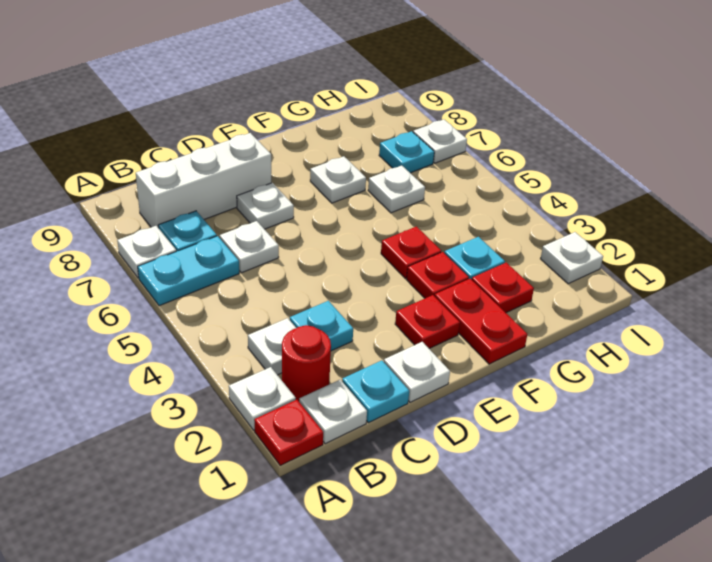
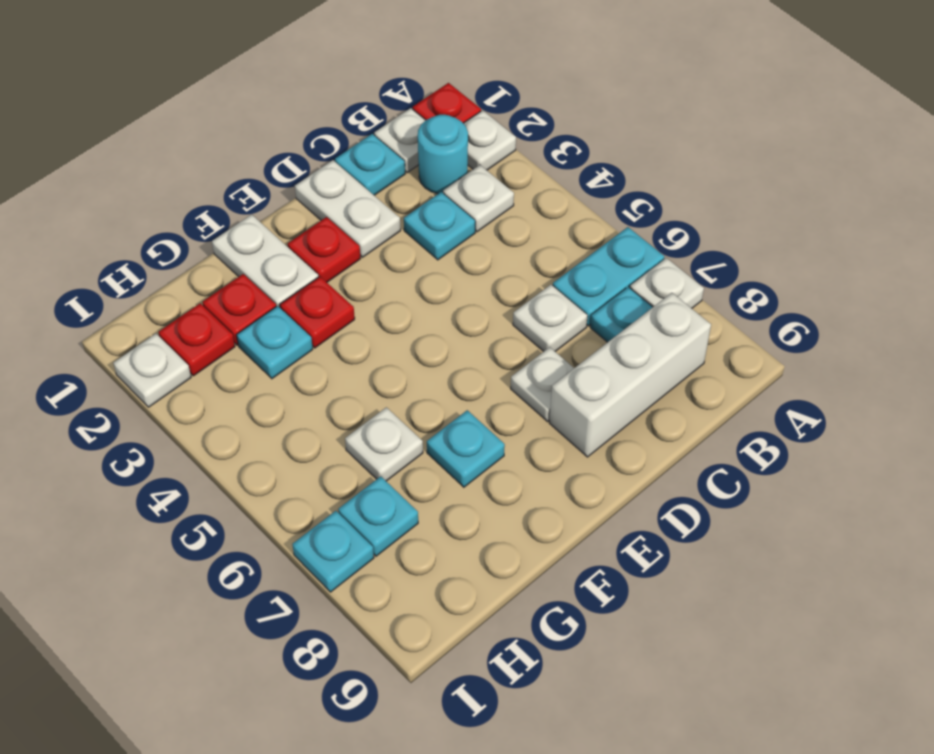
red 1x1 round brick [282,325,331,401] -> cyan 1x1 round brick [418,115,468,194]
white 1x1 plate [384,342,450,402] -> white 1x2 plate [295,160,401,257]
red 1x2 plate [435,279,527,364] -> white 1x2 plate [212,214,318,307]
red 1x1 plate [381,226,441,278] -> red 1x1 plate moved to [158,303,235,376]
white 1x1 plate [310,156,366,203] -> cyan 1x1 plate [427,410,505,487]
white 1x1 plate [413,119,467,163] -> cyan 1x1 plate [292,511,374,592]

